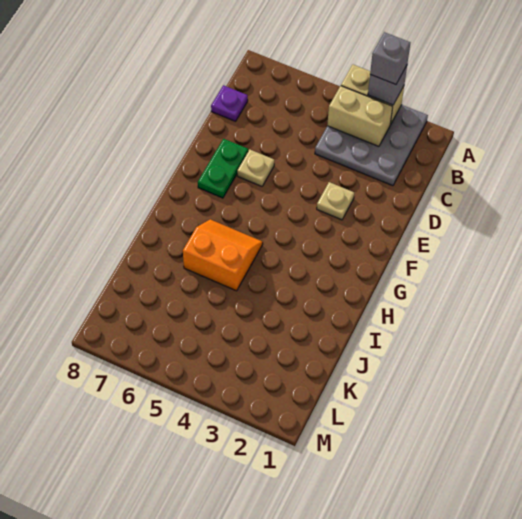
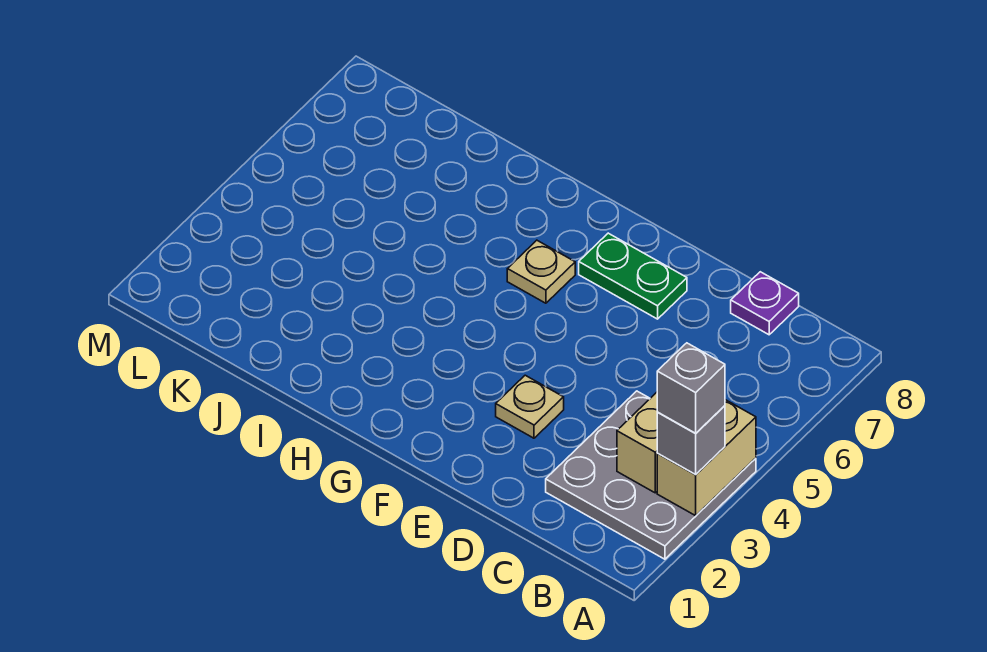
tan 1x1 plate [237,149,274,186] -> tan 1x1 plate moved to [507,240,575,303]
orange 2x2 slope [183,219,263,291] -> none

